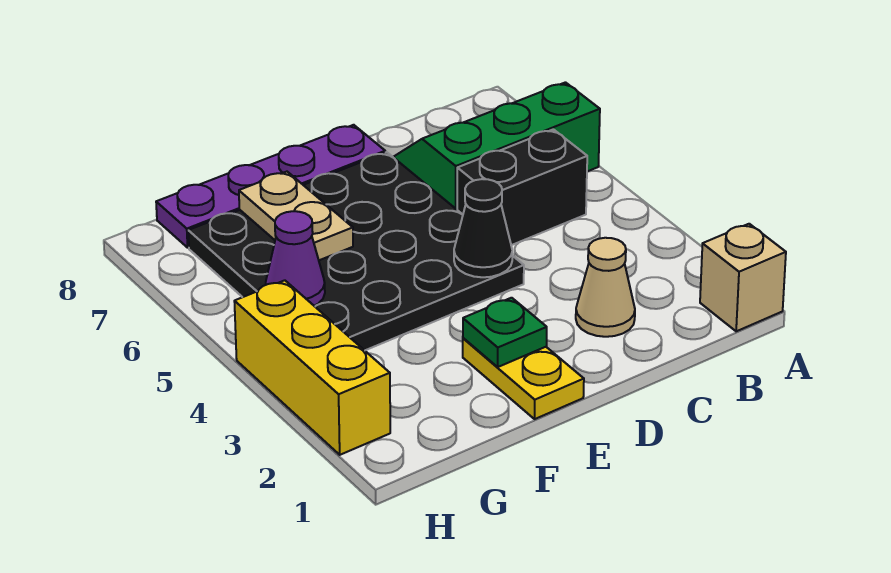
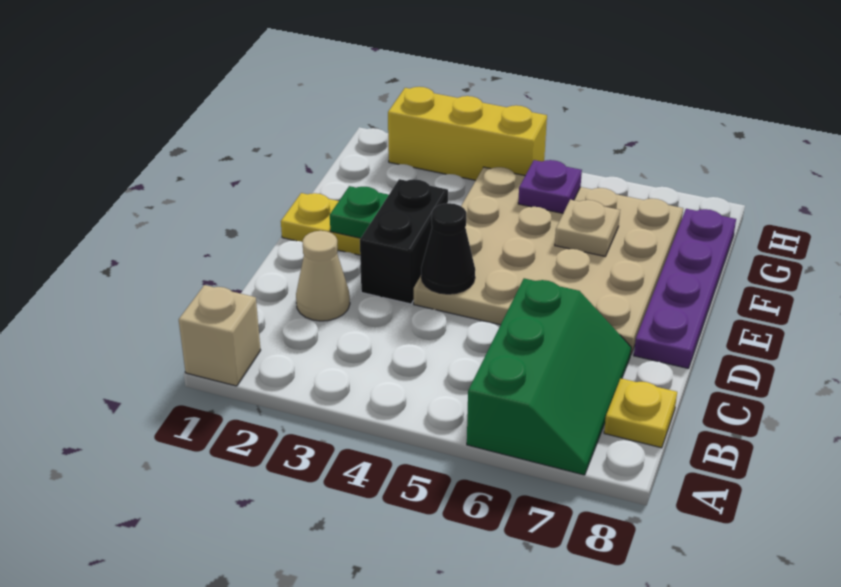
black 1x2 brick [457,129,587,245] -> black 1x2 brick moved to [360,179,448,304]
none -> yellow 1x1 plate [604,378,677,448]
black 4x4 plate [188,152,524,350] -> tan 4x4 plate [414,167,683,354]
tan 1x2 plate [239,172,353,260] -> tan 1x1 plate [555,199,620,256]
purple 1x1 cone [266,211,325,306] -> purple 1x1 plate [518,160,582,213]

